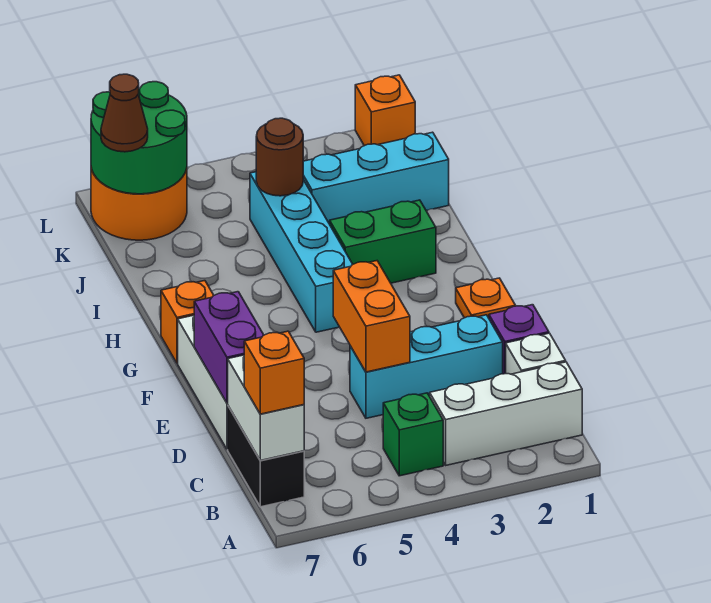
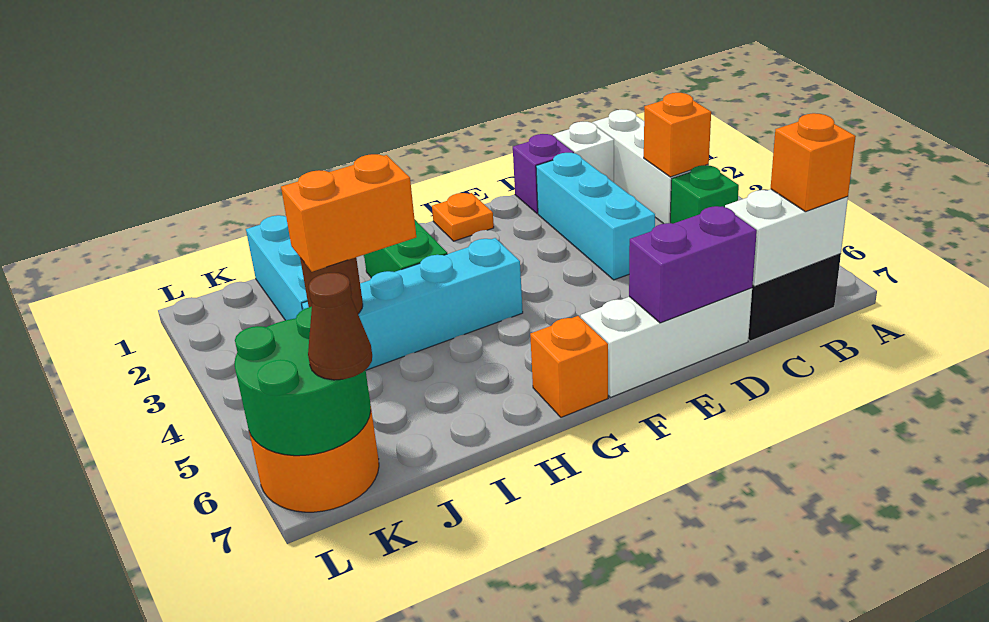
orange 1x2 brick [333,261,410,372] -> orange 1x2 brick moved to [281,154,416,272]
orange 1x1 brick [355,75,415,146] -> orange 1x1 brick moved to [644,93,711,177]

